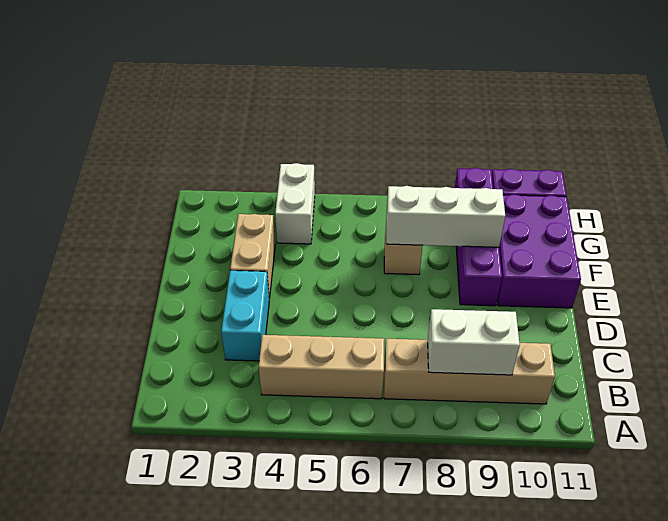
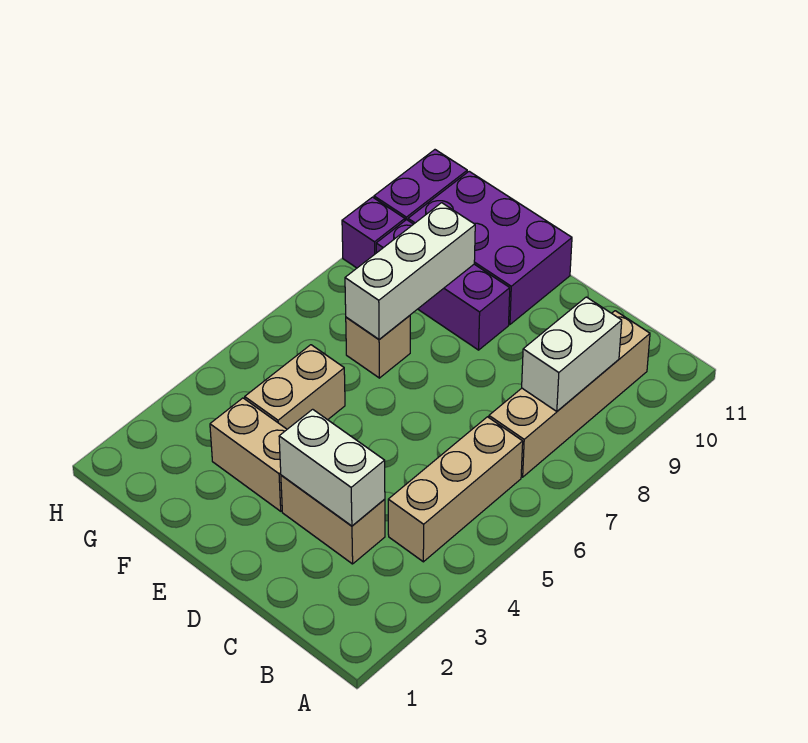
cyan 1x2 brick [221,270,269,361] -> tan 1x2 brick [281,475,385,564]
none -> tan 1x2 brick [245,345,345,429]
white 1x2 brick [275,163,315,244] -> white 1x2 brick moved to [279,409,385,526]

